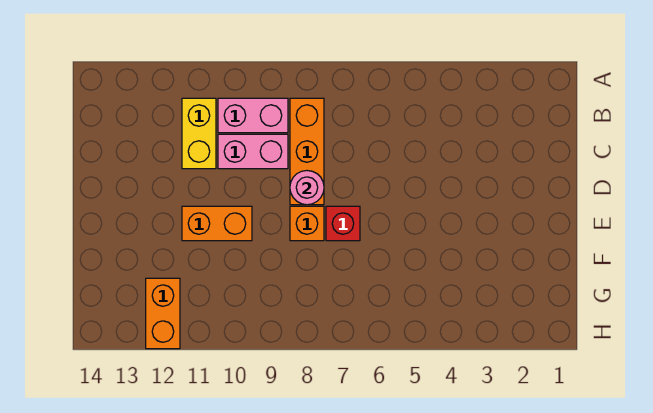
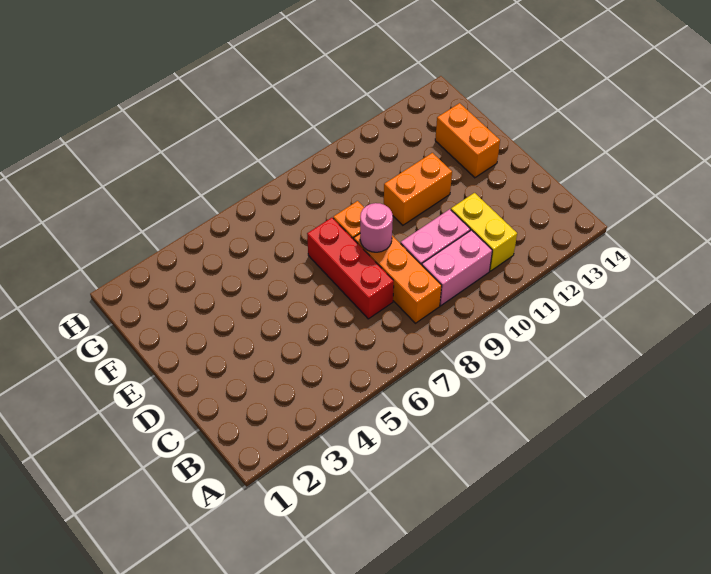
red 1x1 brick [326,206,360,241] -> red 1x3 brick [307,218,394,319]
orange 1x2 brick [146,278,180,349] -> orange 1x2 brick moved to [435,103,500,178]

